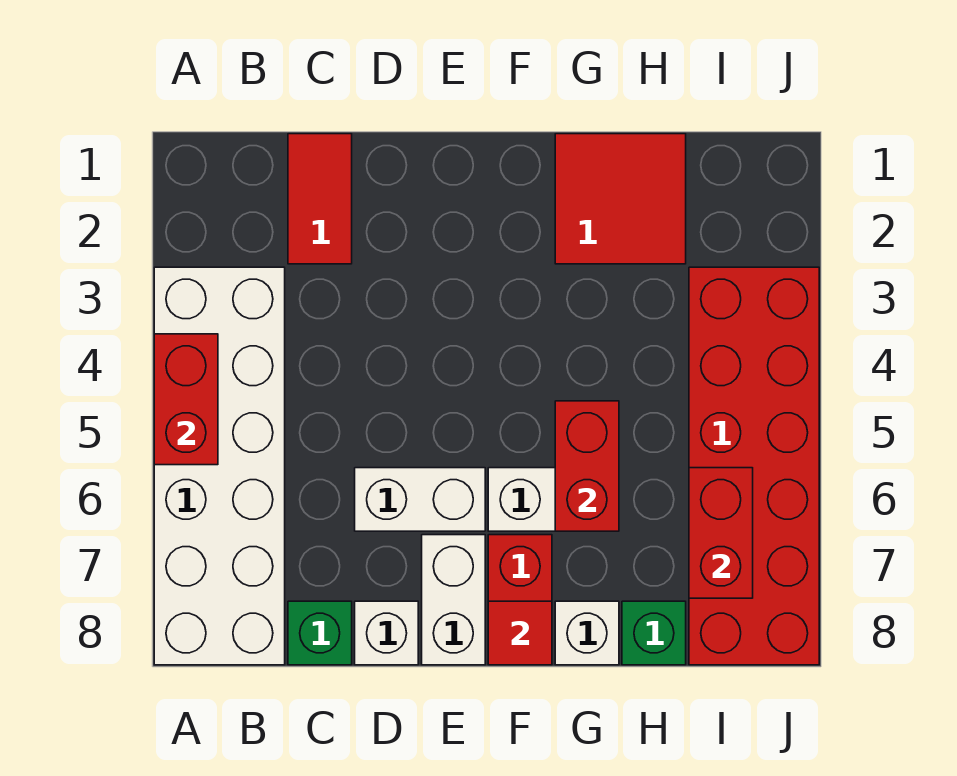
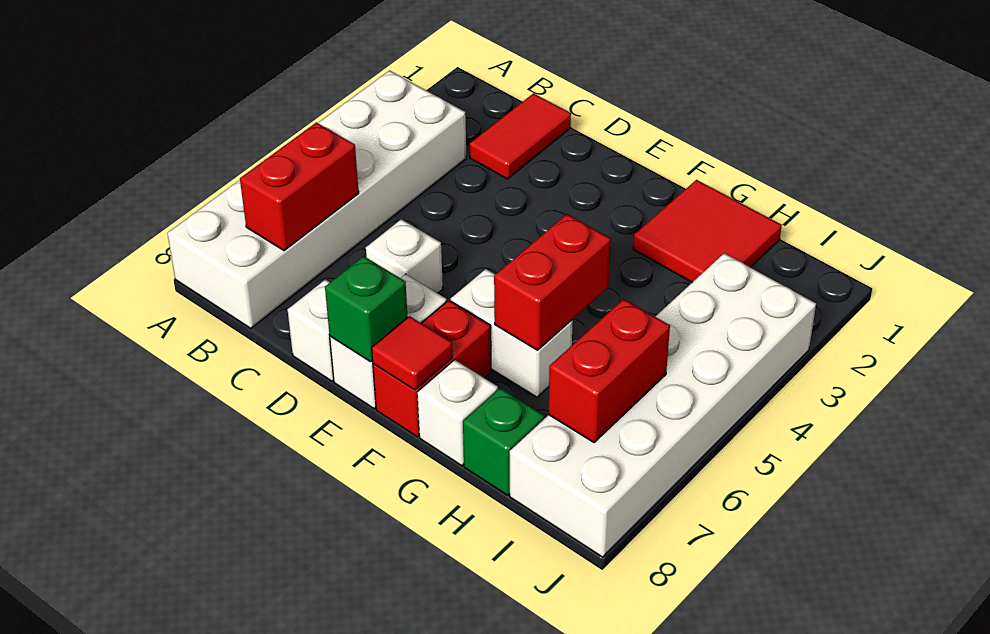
red 1x2 brick [154,334,218,465] -> red 1x2 brick moved to [240,122,359,251]
green 1x1 brick [288,601,352,665] -> green 1x1 brick moved to [325,256,408,362]
white 1x2 brick [355,468,485,531] -> white 1x1 brick [366,219,443,293]
red 2x6 brick [689,267,819,665] -> white 2x6 brick [510,253,816,557]

